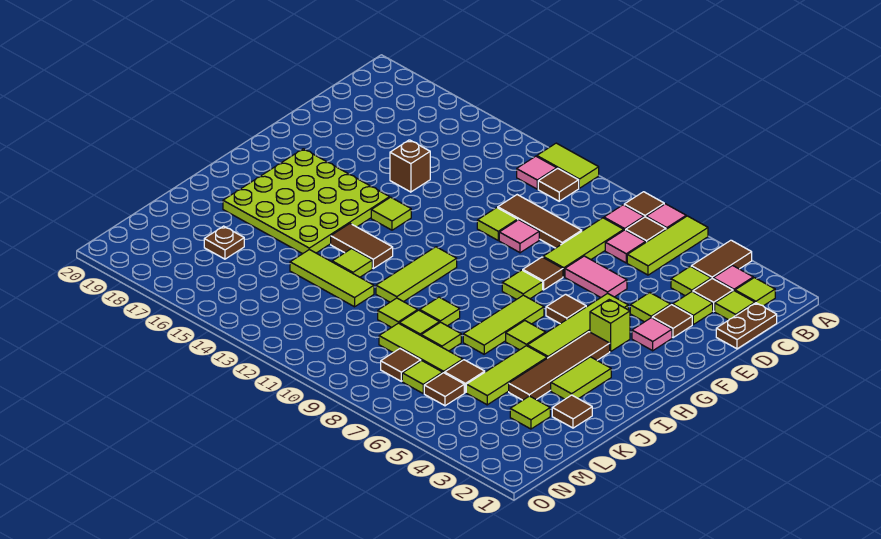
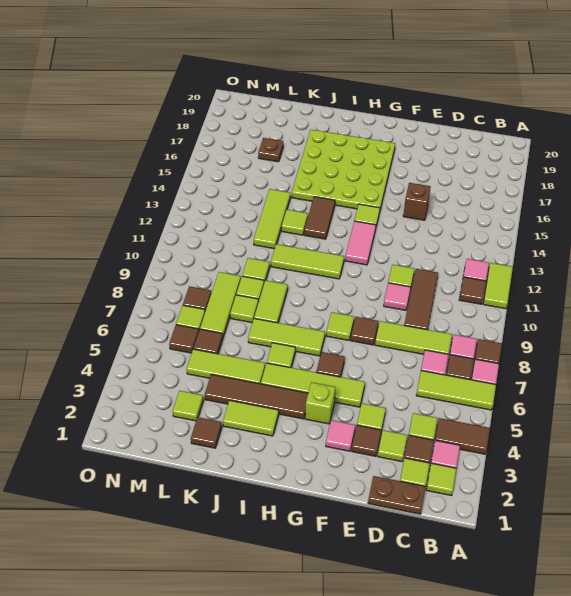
pink 1x2 tile [565,256,627,297] -> pink 1x2 tile moved to [345,221,376,265]
lime 1x1 tile [420,297,460,326] -> lime 1x2 tile [254,280,288,323]

